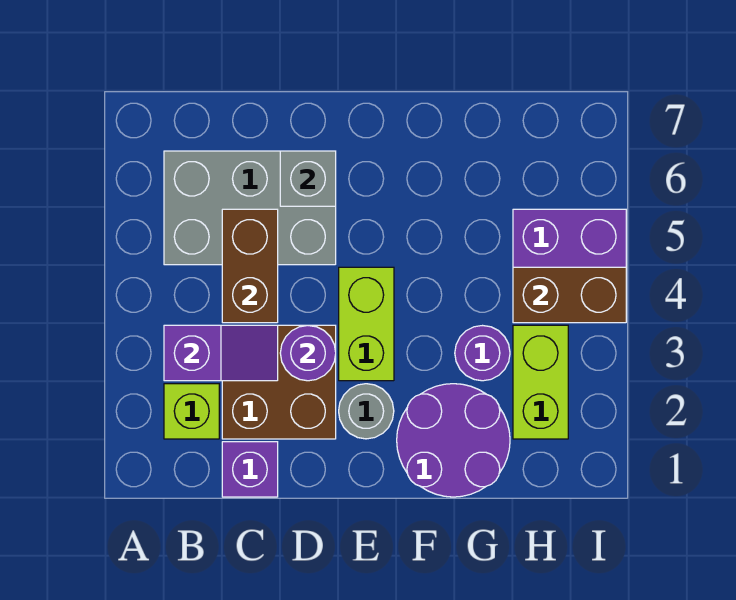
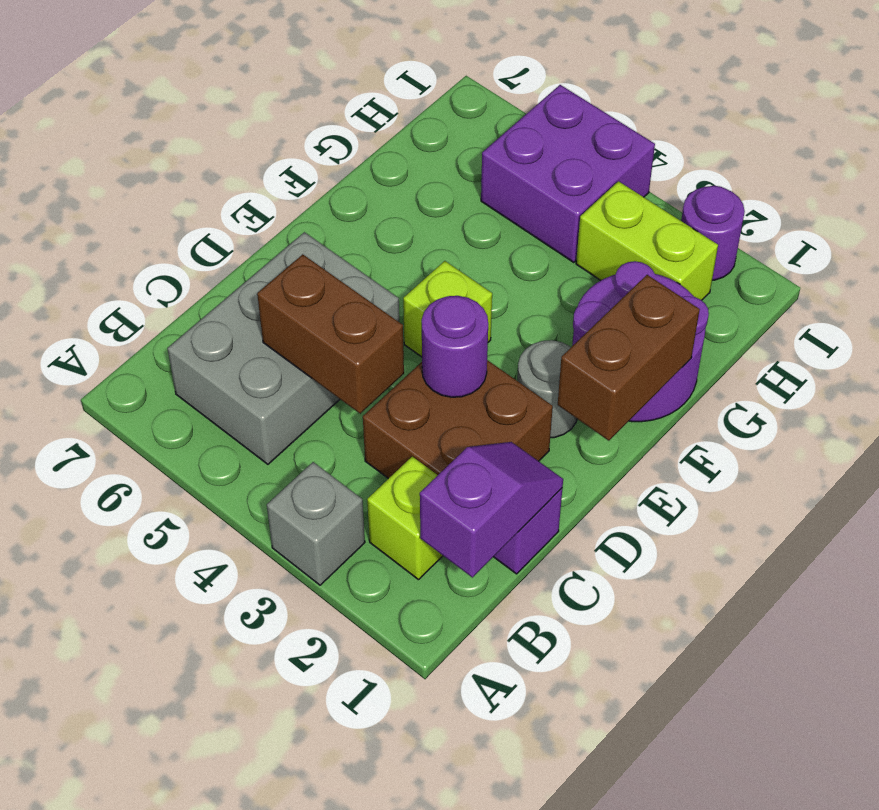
purple 1x2 slope [164,325,278,381] -> purple 1x2 slope moved to [420,442,563,577]
grey 1x1 brick [280,151,336,206] -> grey 1x1 brick moved to [267,462,365,585]
lime 1x2 brick [339,267,394,381] -> lime 1x1 brick [403,261,492,357]
purple 1x1 round brick [455,326,510,381] -> purple 1x1 round brick moved to [681,186,745,280]
brown 1x2 brick [513,267,626,323] -> brown 1x2 brick moved to [558,275,700,441]

